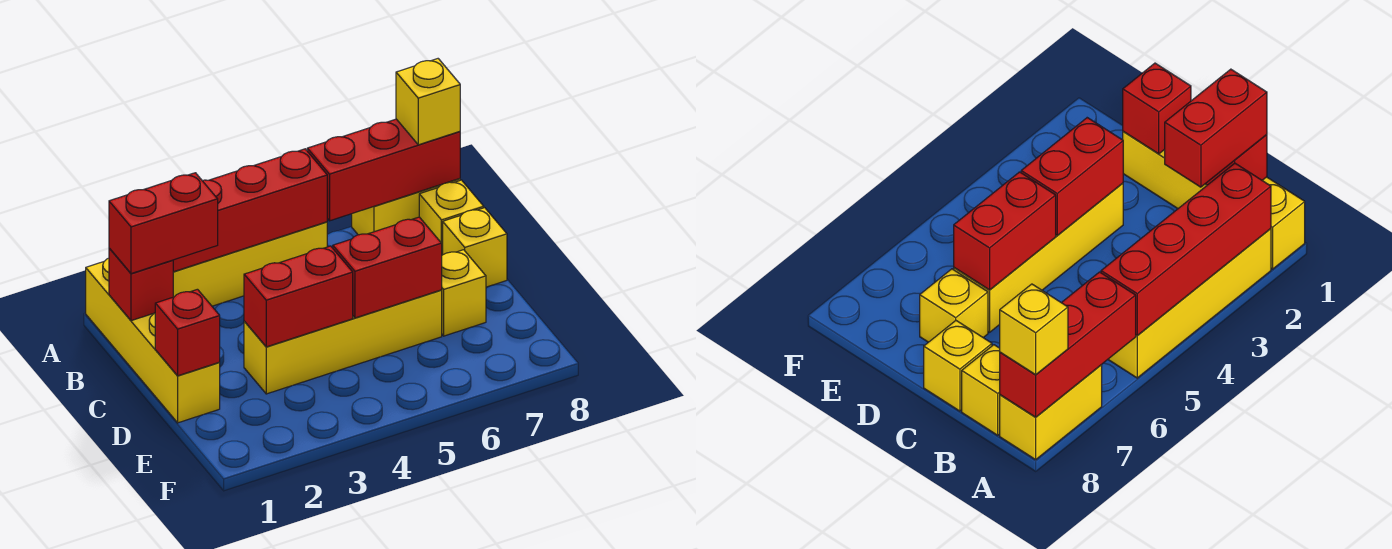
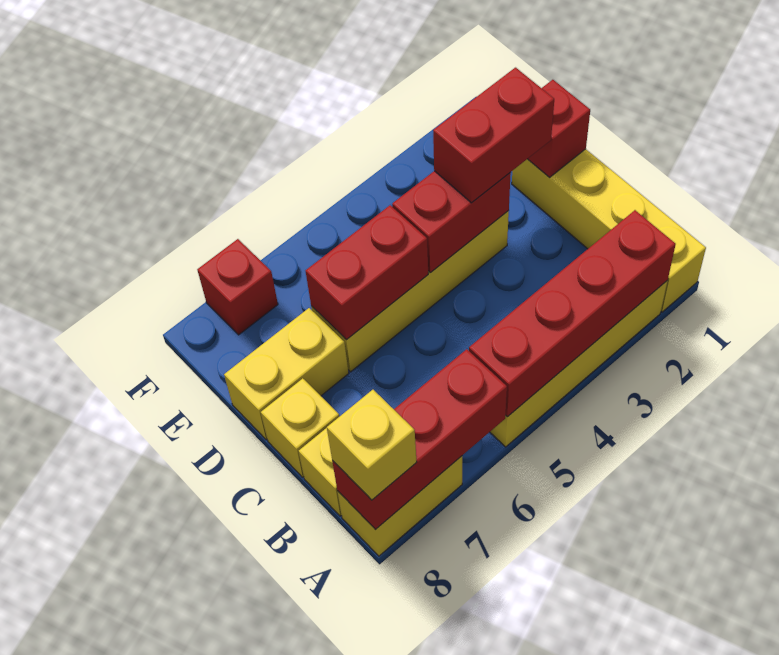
red 1x1 brick [109,248,173,321] -> red 1x1 brick moved to [197,239,278,335]
red 1x2 brick [109,173,218,274] -> red 1x2 brick moved to [433,68,554,203]
yellow 1x1 brick [442,250,486,336] -> yellow 1x2 brick [224,308,349,440]

